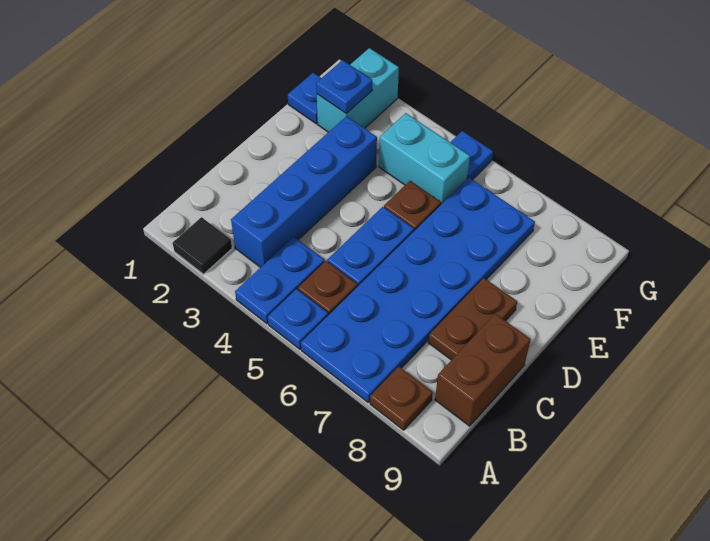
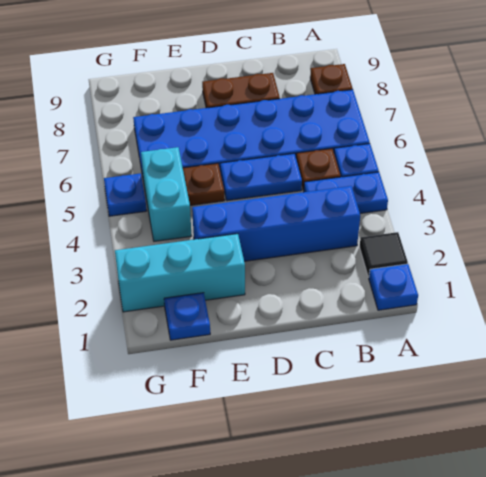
brown 1x2 brick [435,314,531,426] -> none
cyan 1x2 brick [317,48,399,132] -> cyan 1x3 brick [115,234,245,312]
blue 1x1 plate [316,60,372,113] -> blue 1x1 plate moved to [369,264,418,310]

